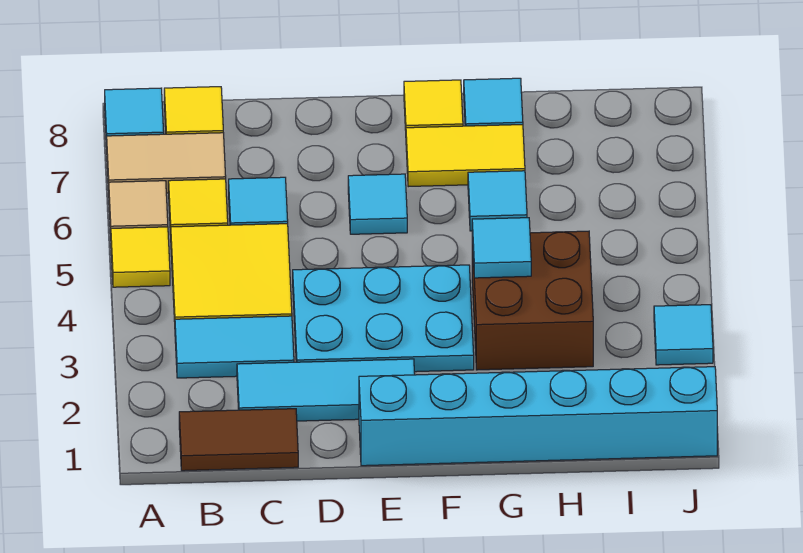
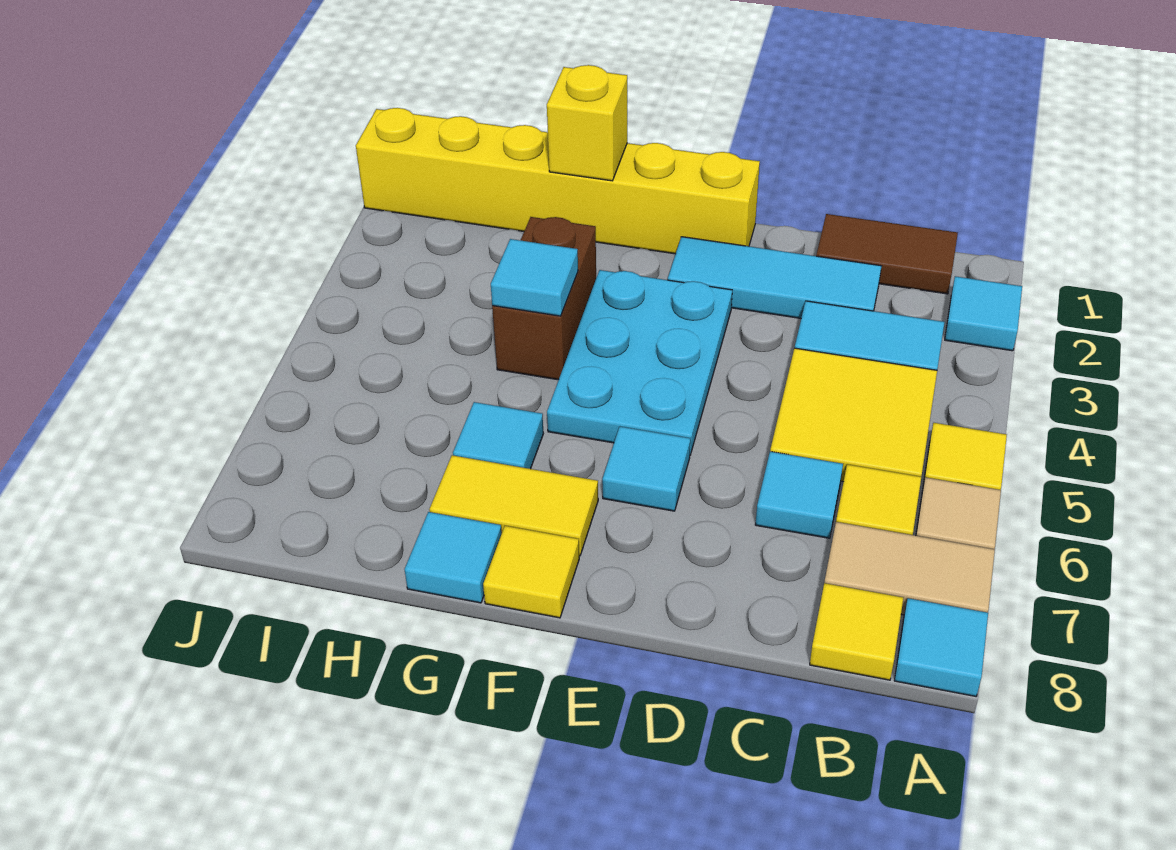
cyan 2x3 plate [293,265,474,372] -> cyan 2x3 plate turned to [547,270,732,455]
cyan 1x6 brick [359,367,717,466] -> yellow 1x6 brick [356,108,760,254]
none -> yellow 1x1 brick [547,65,627,181]
brown 2x2 brick [472,231,593,370] -> brown 1x2 brick [492,217,596,380]
cyan 1x1 tile [654,305,713,365] -> cyan 1x1 tile moved to [945,276,1022,351]

